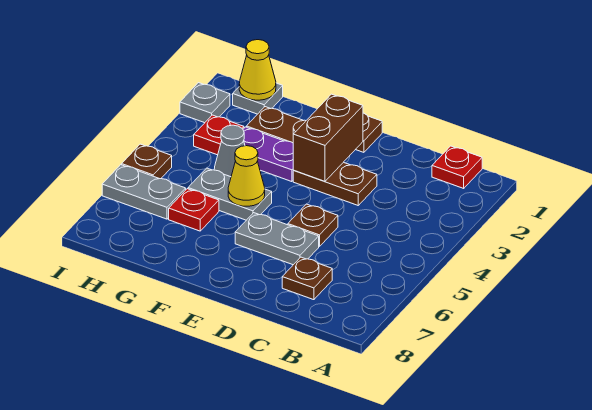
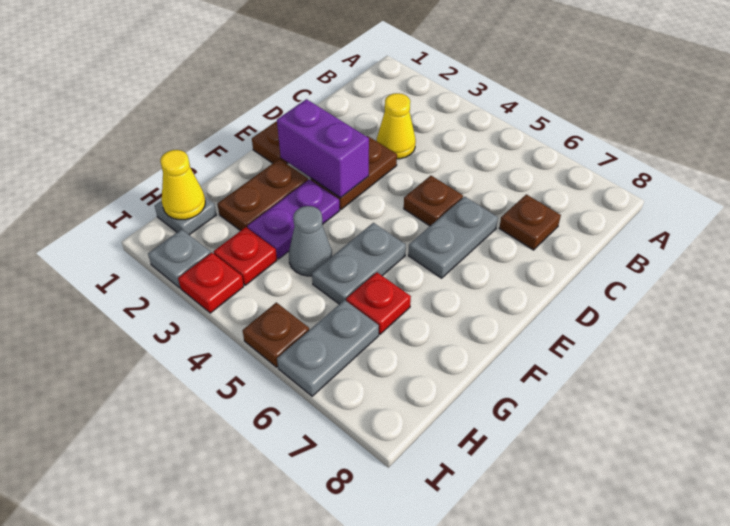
red 1x1 plate [432,146,482,188] -> red 1x1 plate moved to [178,253,244,313]
brown 1x2 brick [293,94,363,181] -> purple 1x2 brick [277,99,369,198]
yellow 1x1 cone [228,146,265,206] -> yellow 1x1 cone moved to [377,93,416,159]

